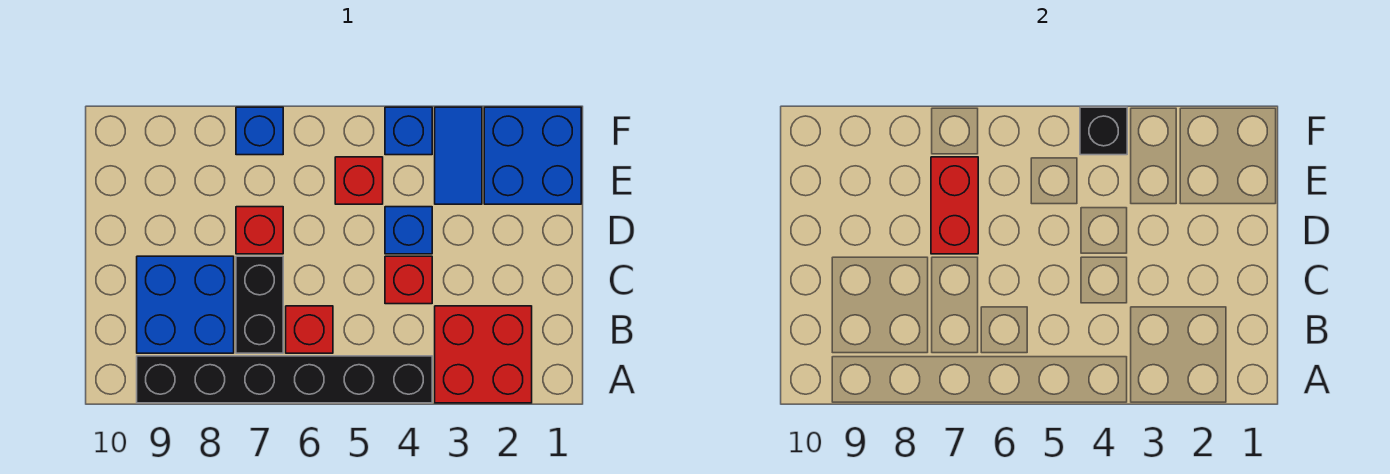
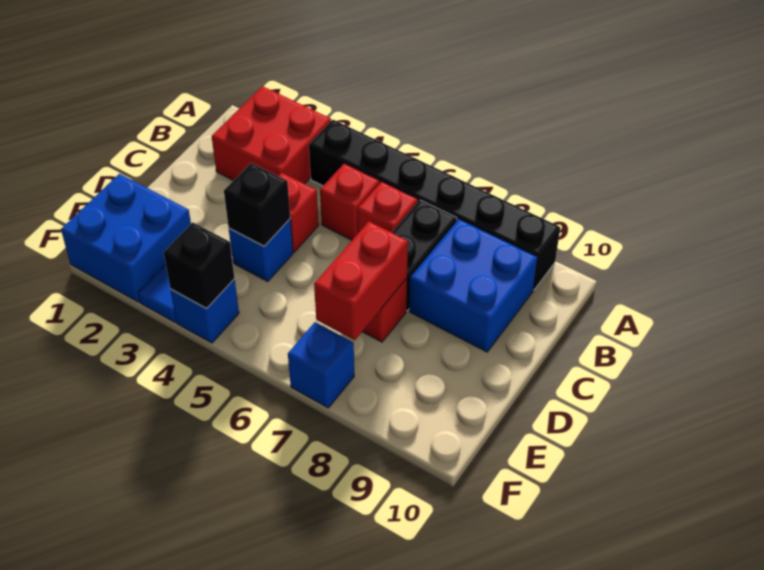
none -> black 1x1 brick [224,163,290,246]
red 1x1 brick [335,157,383,204] -> red 1x1 brick moved to [320,163,380,240]

